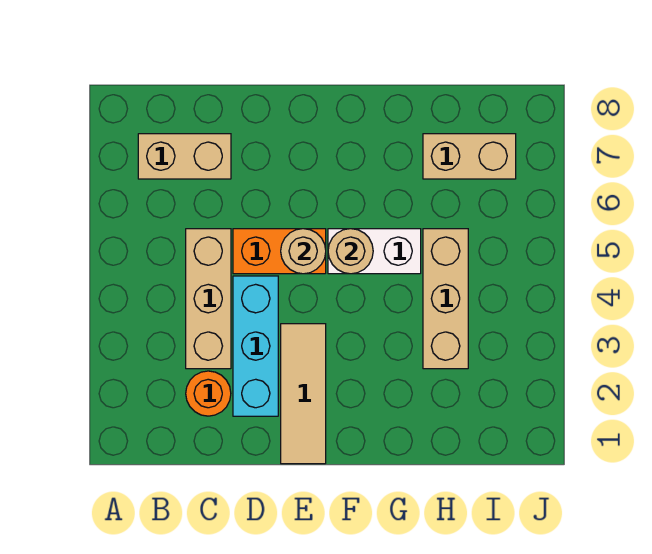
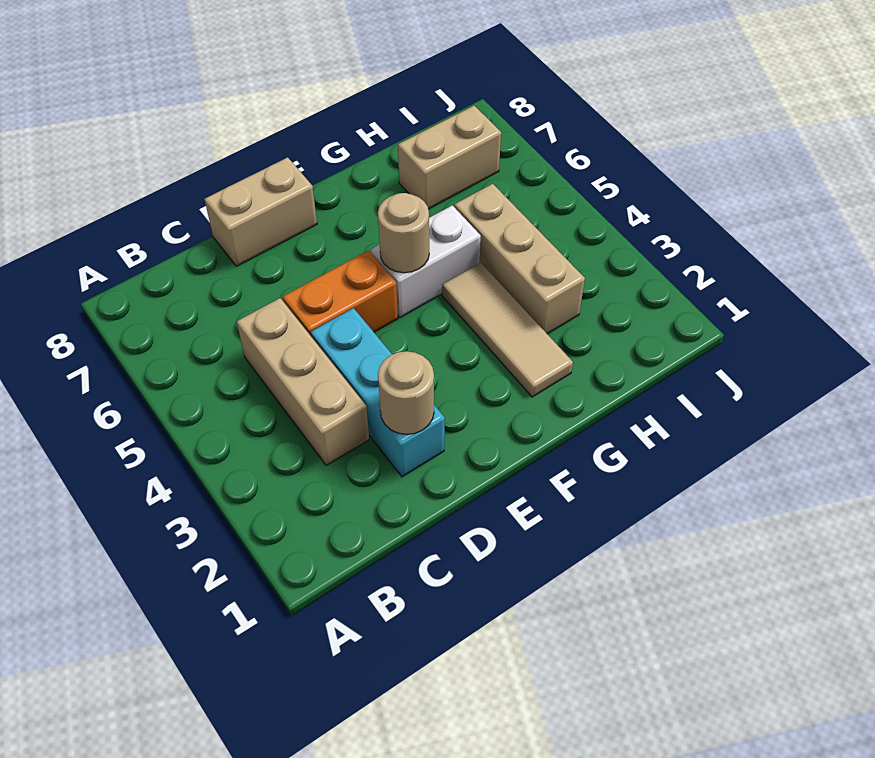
tan 1x2 brick [138,134,231,179] -> tan 1x2 brick moved to [204,157,317,266]
orange 1x1 round brick [186,371,231,416] -> none
tan 1x3 tile [281,324,326,464] -> tan 1x3 tile moved to [442,263,573,397]
tan 1x1 round brick [281,229,326,274] -> tan 1x1 round brick moved to [378,351,434,434]

